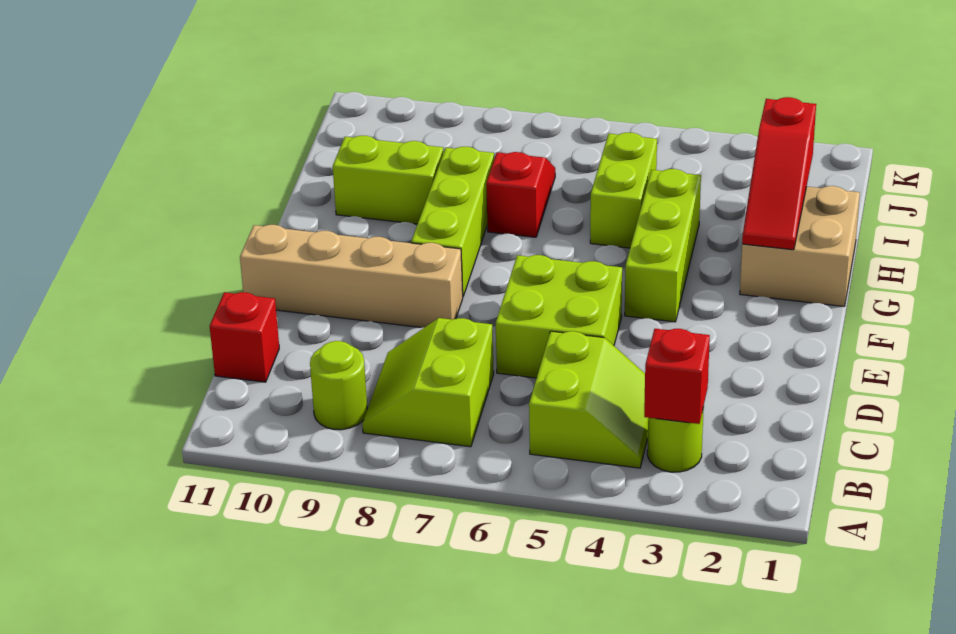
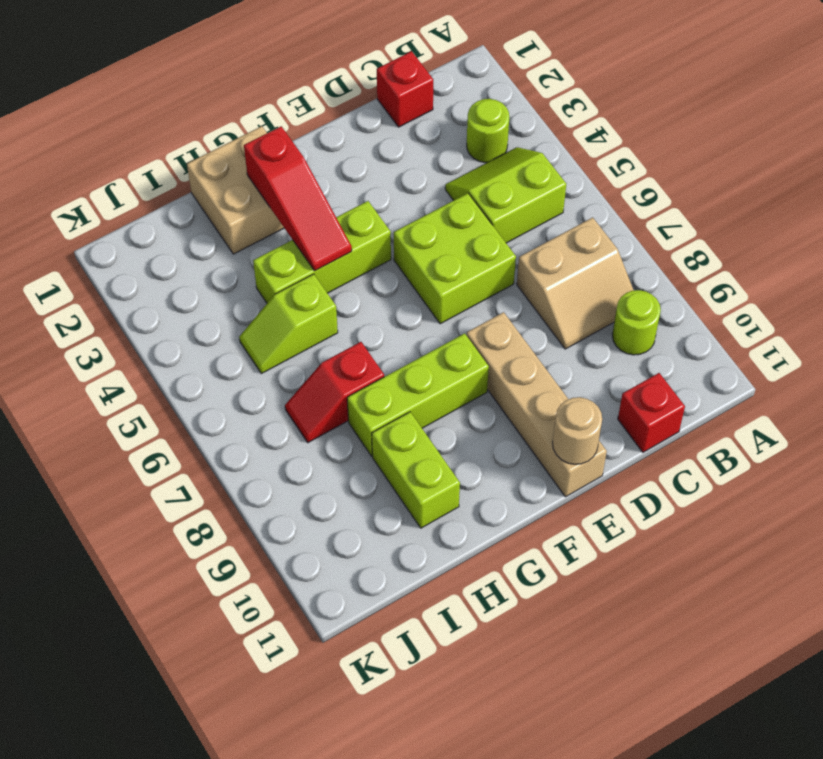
red 1x1 brick [644,329,710,424] -> red 1x1 brick moved to [377,51,433,127]
lime 2x2 slope [362,318,494,447] -> tan 2x2 slope [517,217,634,349]
none -> tan 1x1 round brick [553,397,602,464]
red 1x3 slope [742,97,816,250] -> red 1x3 slope turned to [244,126,352,271]
lime 1x2 brick [590,133,657,248] -> lime 1x2 slope [239,274,338,374]

